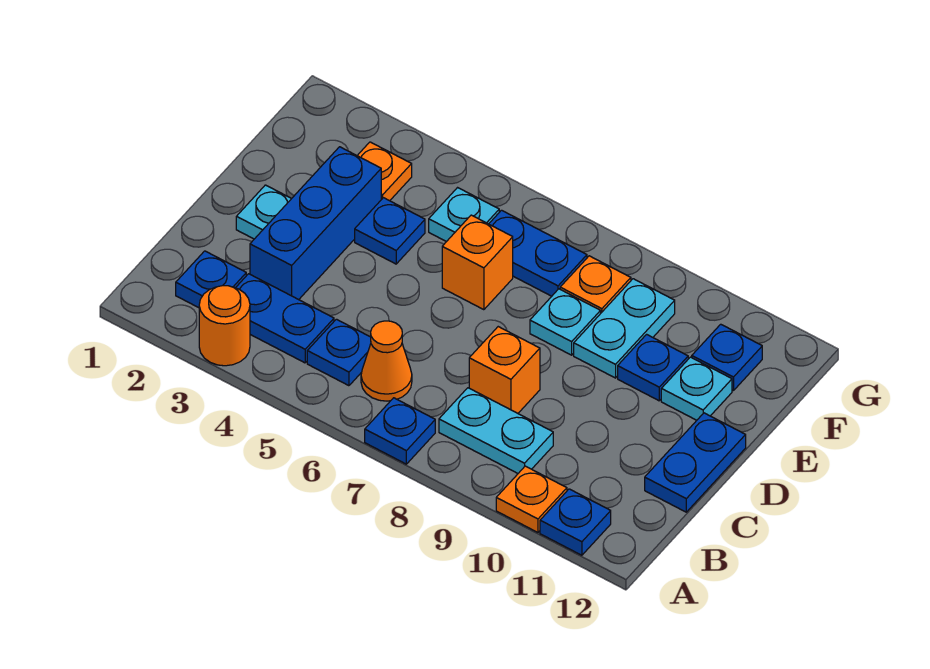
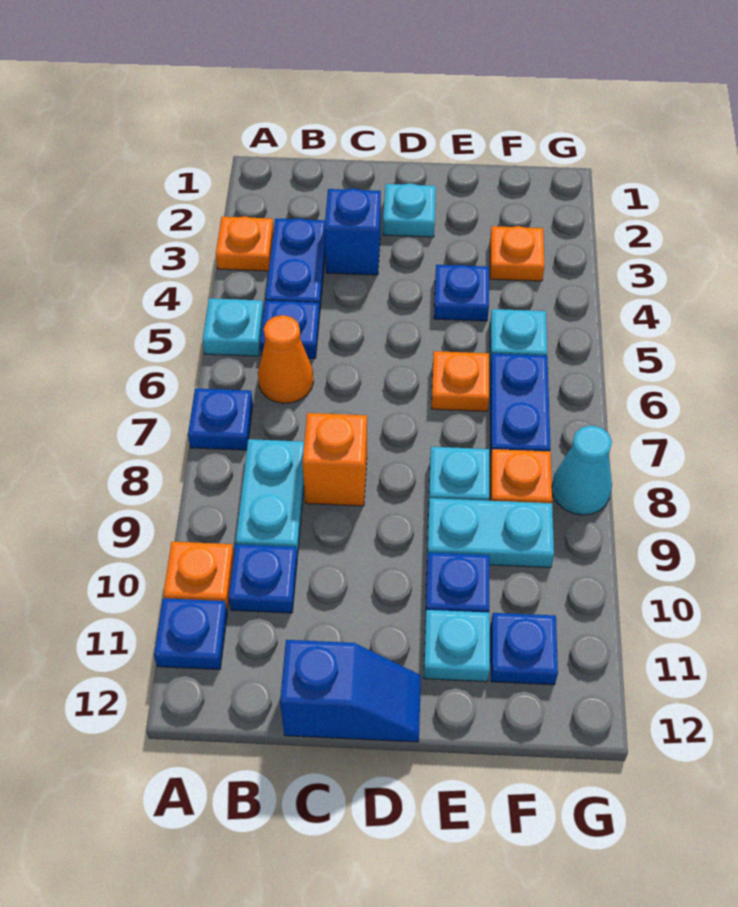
orange 1x1 round brick [199,286,250,366] -> orange 1x1 plate [216,216,274,271]
none -> cyan 1x1 plate [202,298,264,356]
blue 1x1 plate [176,251,246,308] -> blue 1x1 plate moved to [229,544,297,613]
blue 1x3 brick [250,147,381,300] -> blue 1x1 brick [324,188,381,275]
blue 1x2 plate [645,413,746,512] -> blue 1x2 slope [280,640,421,742]
orange 1x1 brick [442,215,513,310] -> orange 1x1 plate [432,351,489,411]
none -> cyan 1x1 cone [552,425,612,515]

